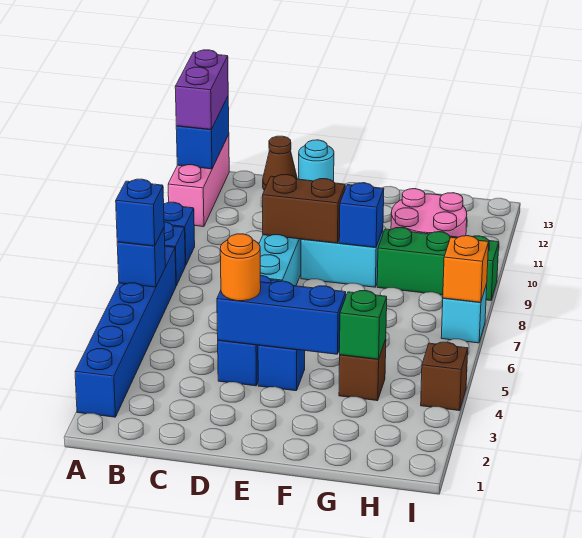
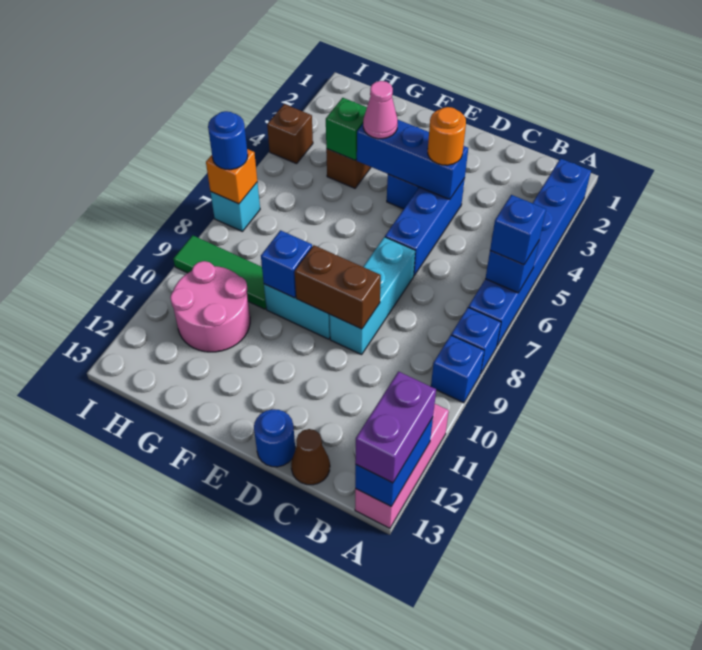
cyan 1x1 round brick [299,140,334,182] -> blue 1x1 round brick [254,409,295,467]
none -> pink 1x1 cone [363,81,398,139]
green 1x3 brick [377,228,499,300] -> green 1x3 tile [173,235,266,309]
none -> blue 1x1 round brick [208,111,248,170]

